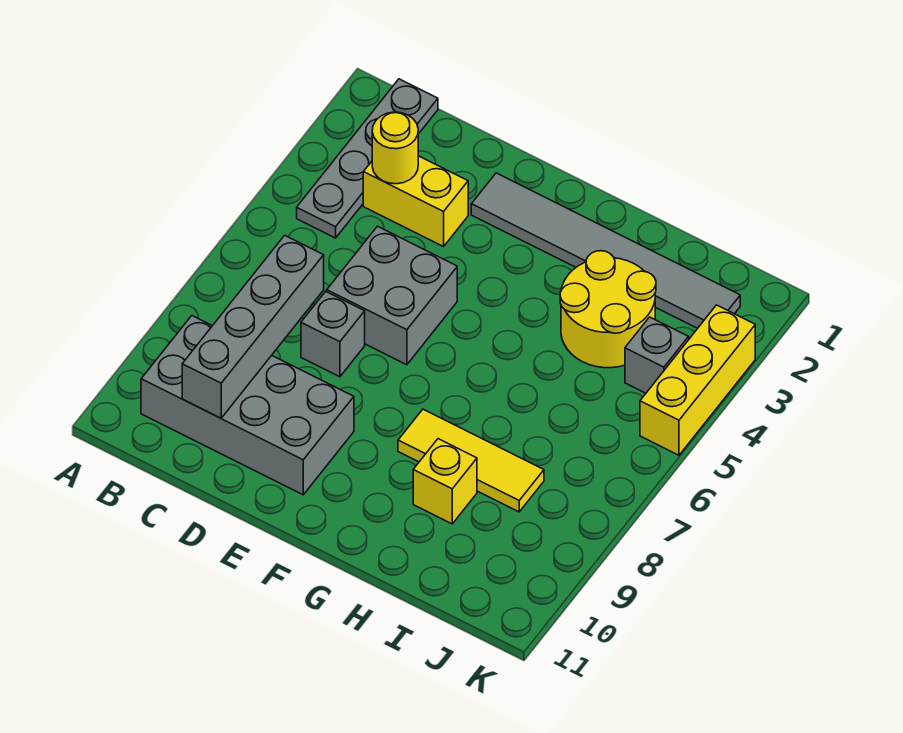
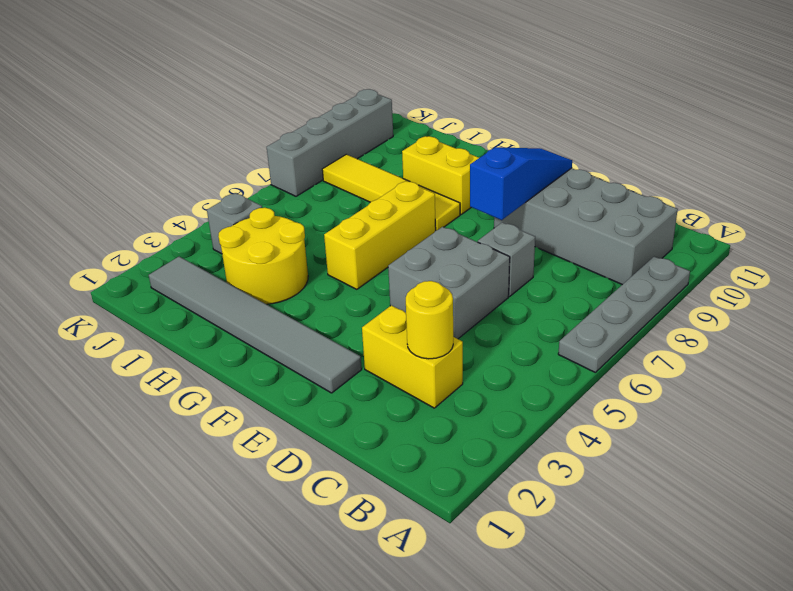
grey 1x4 plate [297,79,438,238] -> grey 1x4 plate moved to [558,256,690,372]
grey 1x4 brick [182,235,324,418] -> grey 1x4 brick moved to [267,89,393,196]
none -> blue 1x3 slope [470,147,572,220]
yellow 1x3 tile [398,409,544,512] -> yellow 1x4 tile [322,154,460,231]
yellow 1x1 brick [413,439,477,524] -> yellow 1x2 brick [402,136,479,214]
yellow 1x3 brick [640,305,755,455] -> yellow 1x3 brick moved to [324,181,436,289]

